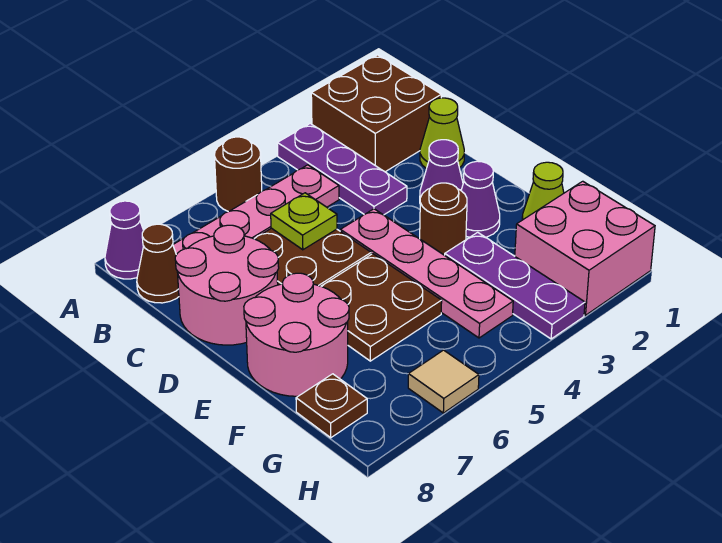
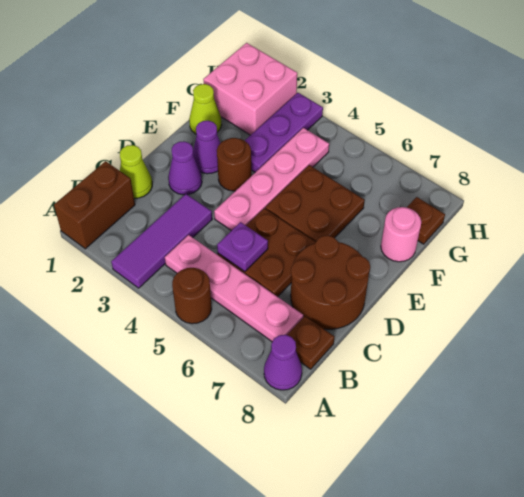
brown 2x2 brick [311,55,442,172] -> brown 1x2 brick [54,161,135,249]
purple 1x3 plate [277,124,407,215] -> purple 1x3 tile [111,194,212,288]
brown 1x1 cone [137,224,179,303] -> brown 1x1 plate [287,316,334,369]
lime 1x1 plate [271,193,337,250] -> purple 1x1 plate [217,222,268,272]
pink 2x2 round brick [175,225,279,345] -> brown 2x2 round brick [291,235,370,329]
pink 2x2 round brick [244,273,349,396] -> pink 1x1 round brick [381,207,421,262]
tan 1x1 tile [408,350,479,413] -> none

